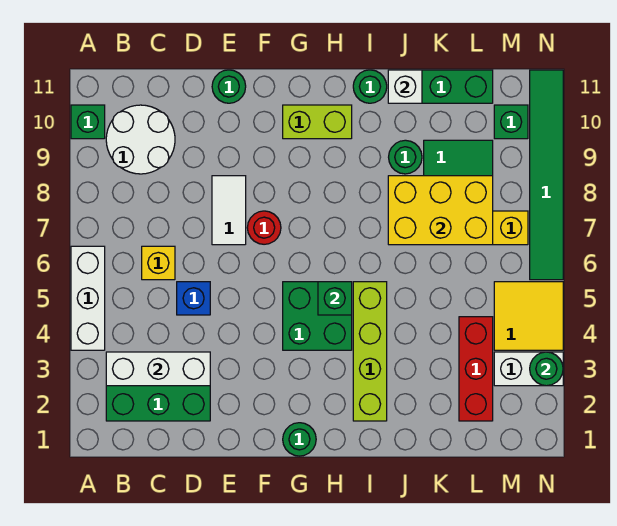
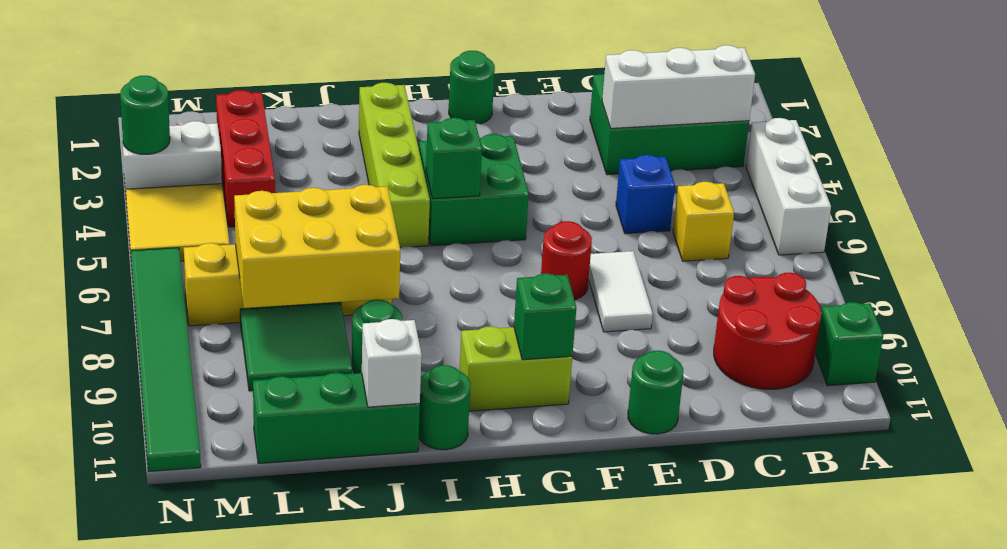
white 2x2 round brick [106,105,175,174] -> red 2x2 round brick [714,273,821,389]
green 1x1 brick [494,105,528,139] -> green 1x1 brick moved to [514,273,576,360]

